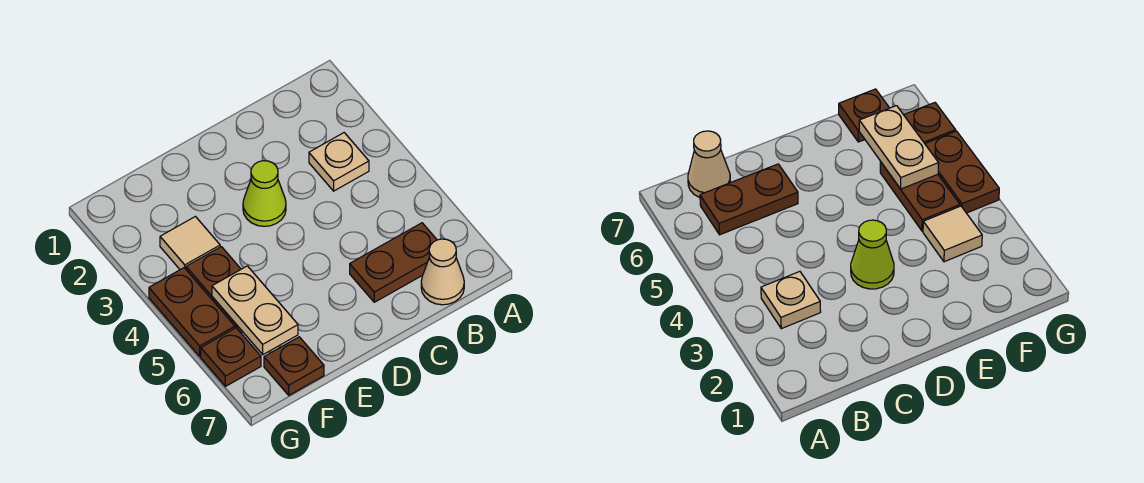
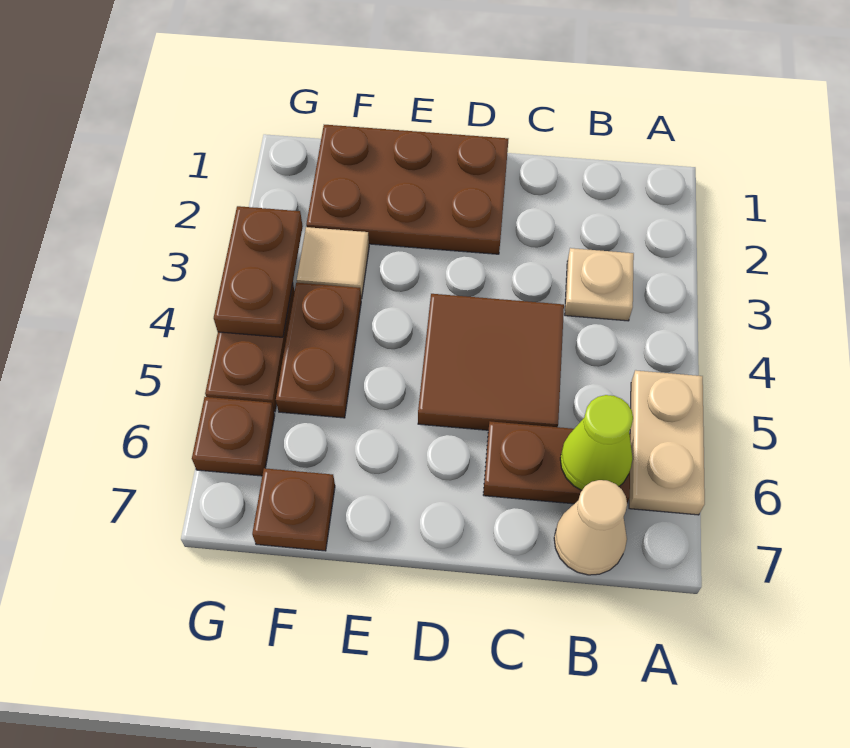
none -> brown 2x2 tile [418,294,564,430]
none -> brown 2x3 plate [306,125,508,254]
lime 1x1 cone [243,161,286,226] -> lime 1x1 cone moved to [560,395,633,490]
tan 1x2 plate [212,266,298,355] -> tan 1x2 plate moved to [629,370,705,515]
none -> brown 1x2 plate [214,206,303,337]

